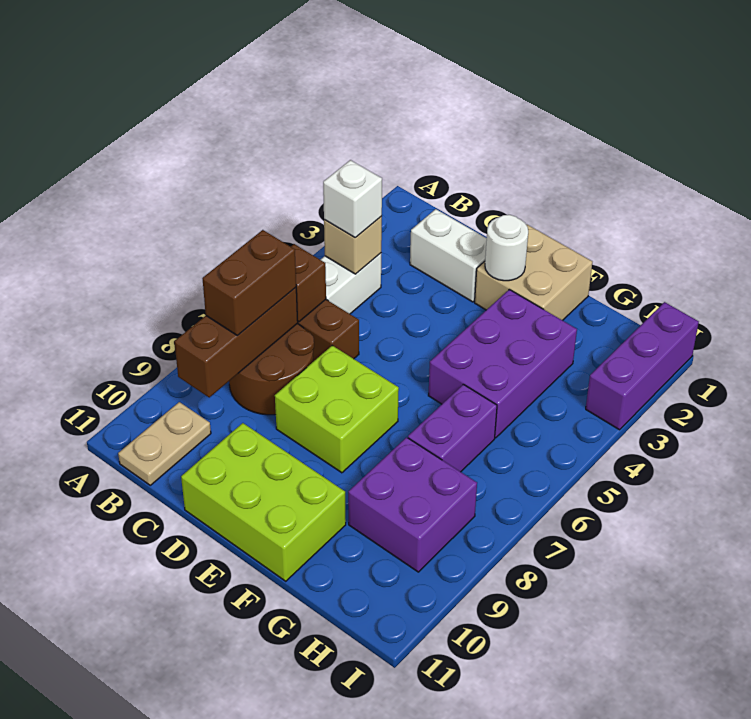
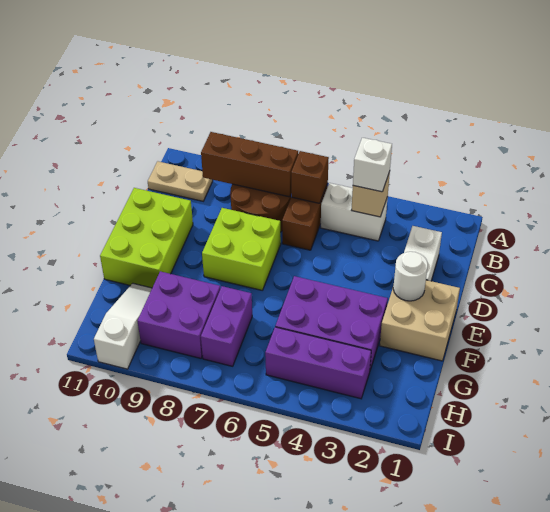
brown 1x2 brick [202,230,296,336] -> none
purple 1x2 brick [408,384,497,472] -> purple 1x2 brick turned to [201,286,252,366]
none -> white 1x3 slope [94,283,152,369]
purple 1x3 brick [586,302,699,430] -> purple 1x3 brick moved to [265,327,371,399]

